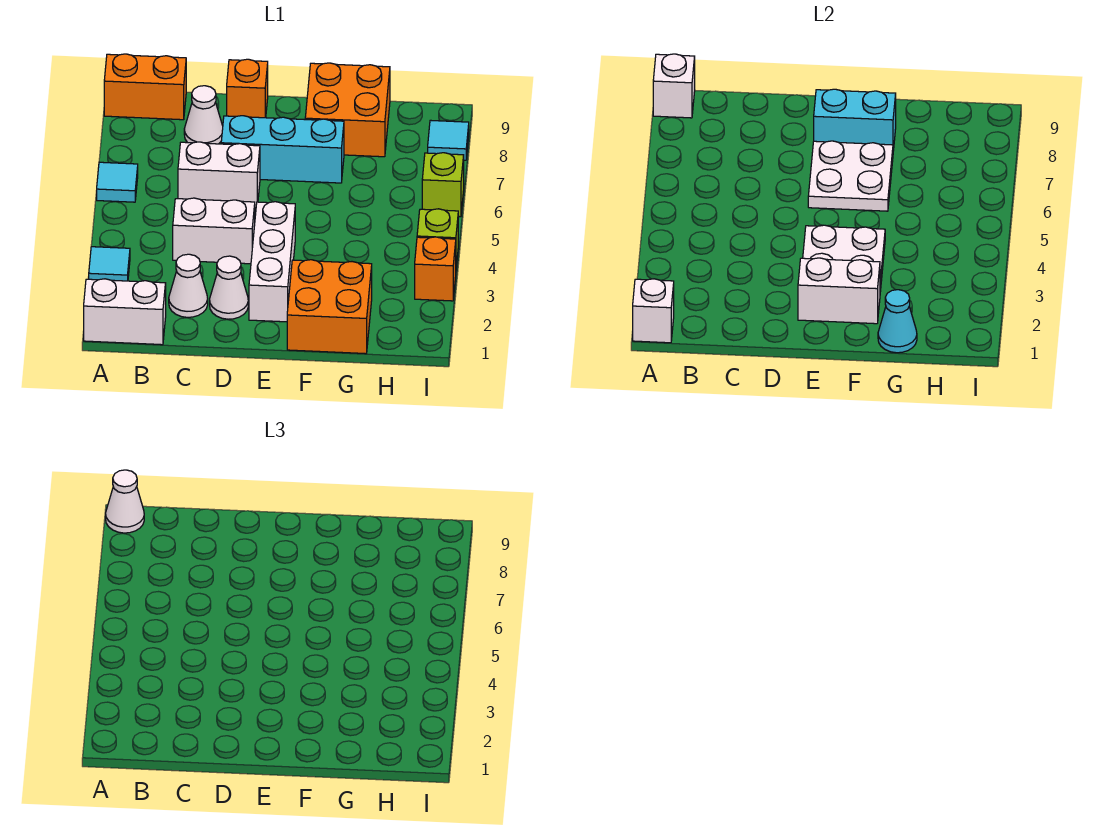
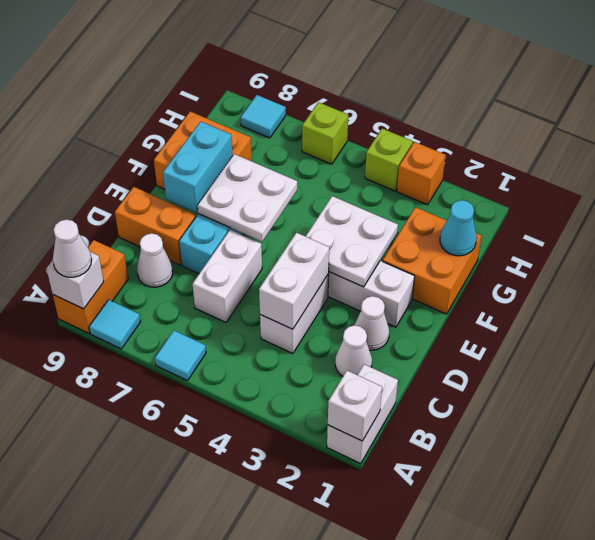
cyan 1x1 tile [89,247,130,281] -> cyan 1x1 tile moved to [89,300,141,349]
orange 1x1 brick [227,59,268,118] -> orange 1x2 brick [115,187,196,265]
white 1x2 brick [798,258,880,324] -> white 1x2 brick moved to [259,233,329,329]

